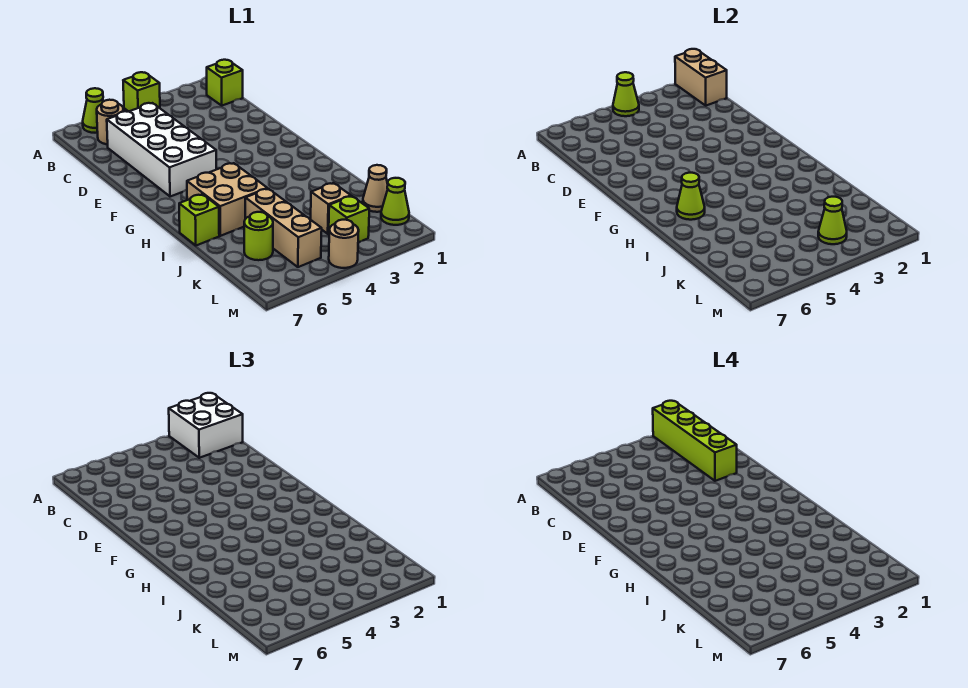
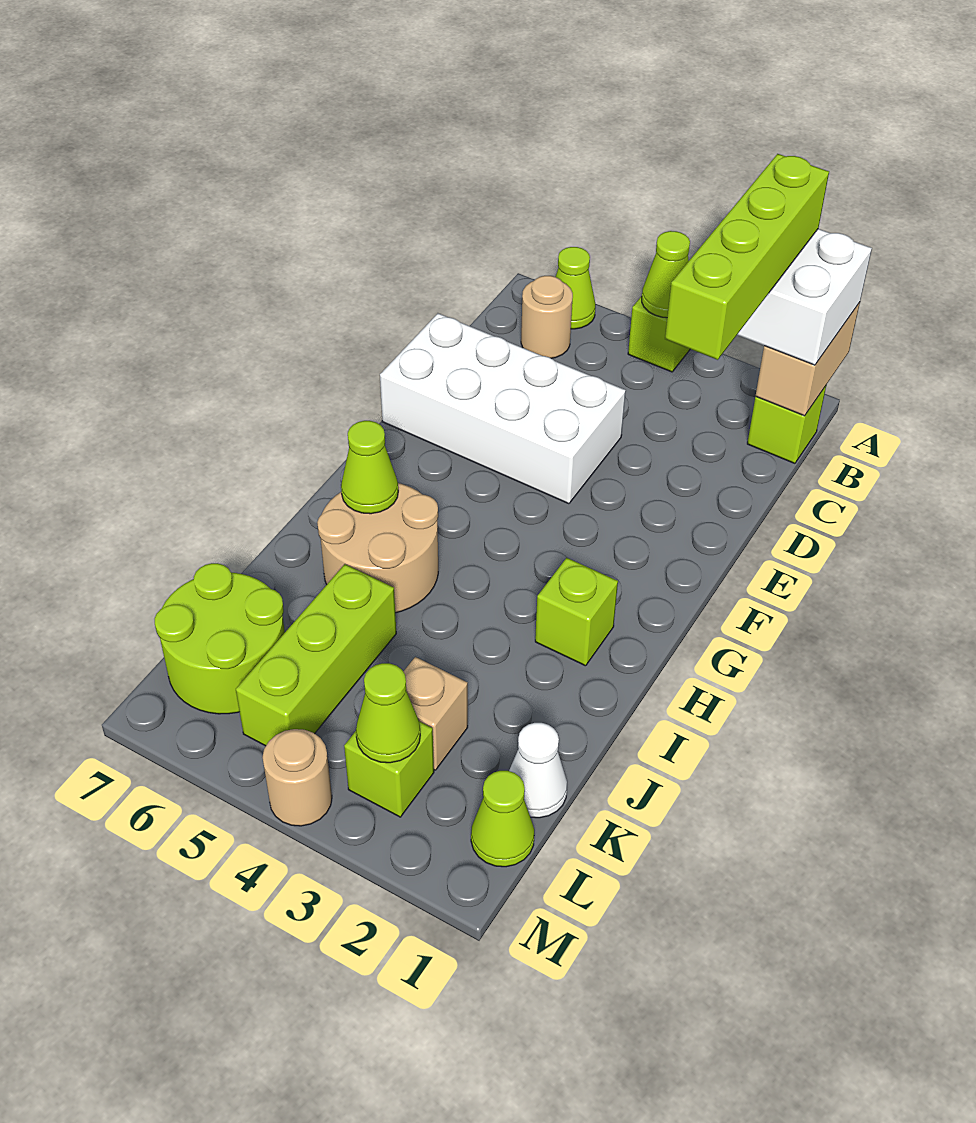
white 2x4 brick [107,103,216,197] -> white 2x4 brick turned to [380,313,626,504]
tan 2x2 brick [187,163,268,236] -> tan 2x2 round brick [317,483,438,613]
lime 1x1 brick [179,194,219,245] -> lime 1x1 brick moved to [535,558,618,666]
tan 1x3 brick [245,189,322,267] -> lime 1x3 brick [236,564,396,746]
tan 1x1 cone [363,165,388,212] -> white 1x1 cone [509,723,567,818]
lime 1x1 round brick [244,212,273,260] -> lime 2x2 round brick [155,563,285,714]

